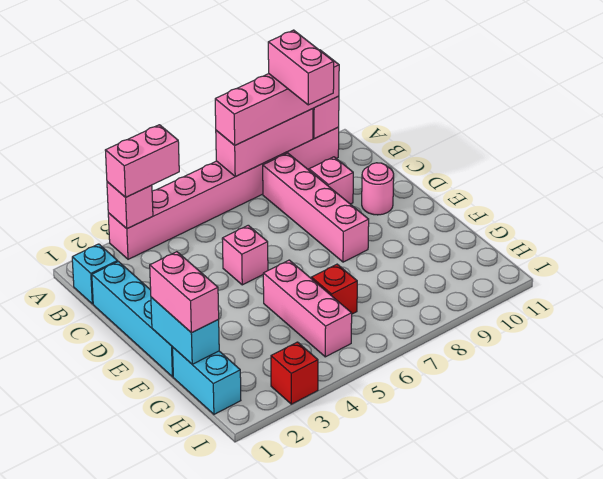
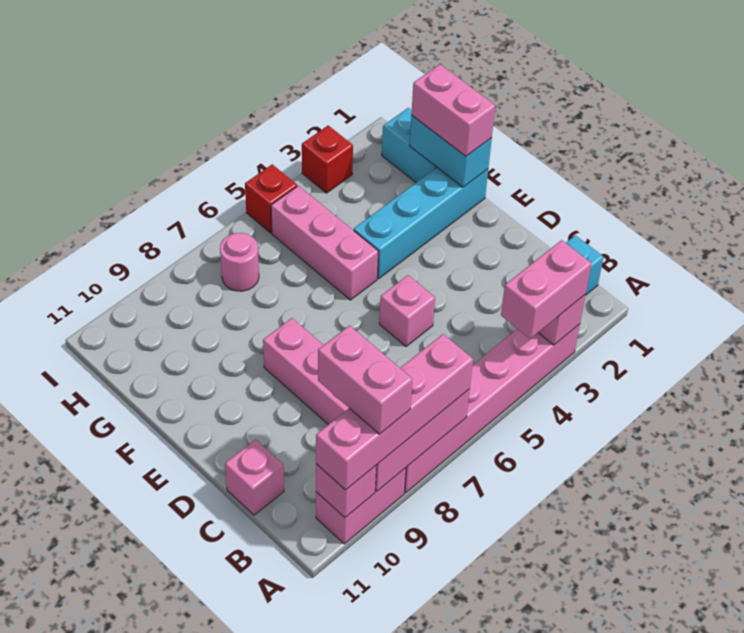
cyan 1x4 brick [92,262,173,377] -> cyan 1x4 brick turned to [354,168,488,279]
pink 1x1 brick [309,157,353,204] -> pink 1x1 brick moved to [225,439,284,515]
pink 1x1 round brick [362,163,394,215] -> pink 1x1 round brick moved to [220,233,259,291]
red 1x1 brick [311,264,357,314] -> red 1x1 brick moved to [245,164,297,233]

